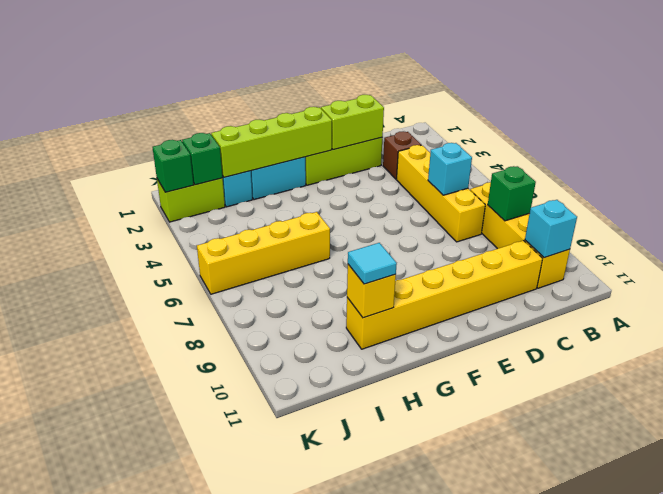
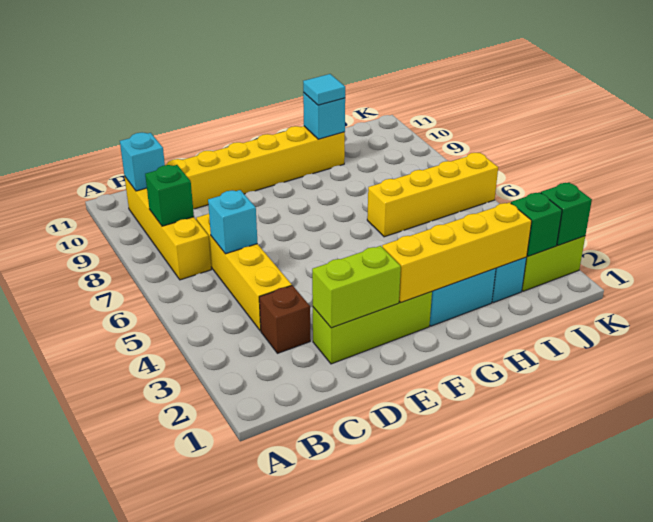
lime 1x4 brick [211,107,332,177] -> yellow 1x4 brick [382,202,532,303]
yellow 1x1 brick [347,264,396,318] -> cyan 1x1 brick [303,93,345,139]

